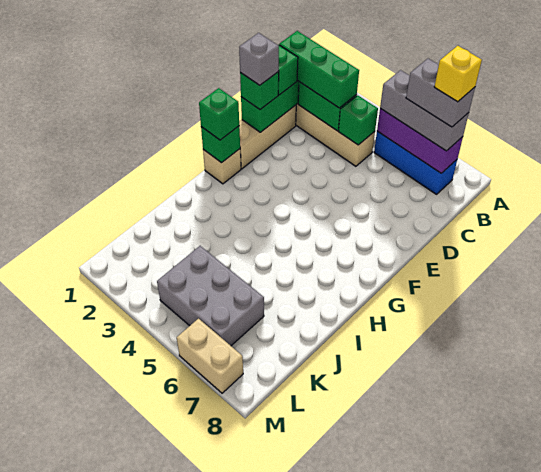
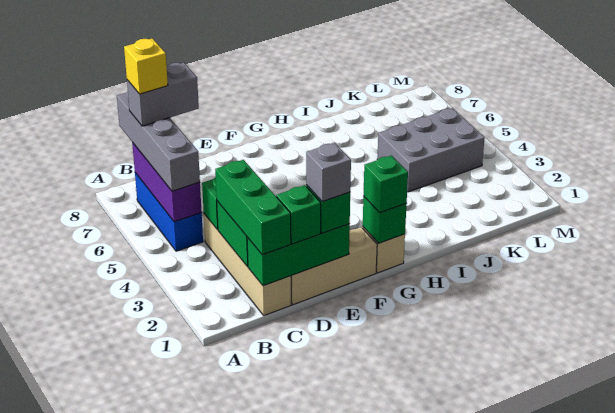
grey 1x3 brick [380,70,469,151] -> grey 1x4 brick [117,92,200,191]
grey 1x2 brick [406,59,475,127] -> grey 1x2 brick turned to [127,62,199,126]
grey 2x3 brick [157,246,264,346] -> grey 2x3 brick turned to [377,108,485,192]
tan 1x2 brick [177,319,243,393] -> none

